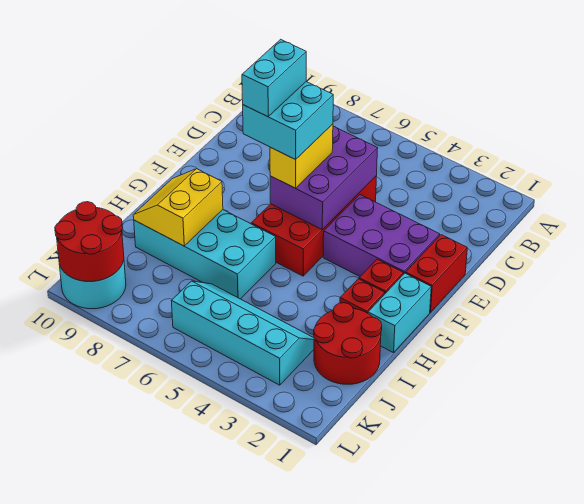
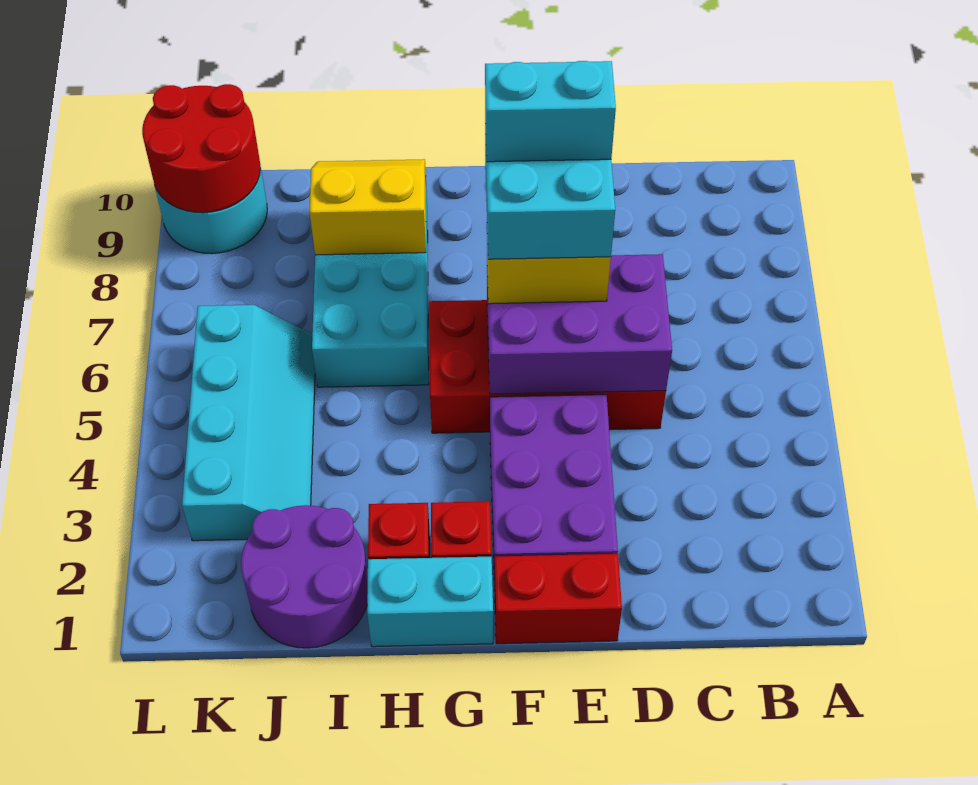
red 2x2 round brick [314,303,382,384] -> purple 2x2 round brick [241,505,368,648]

